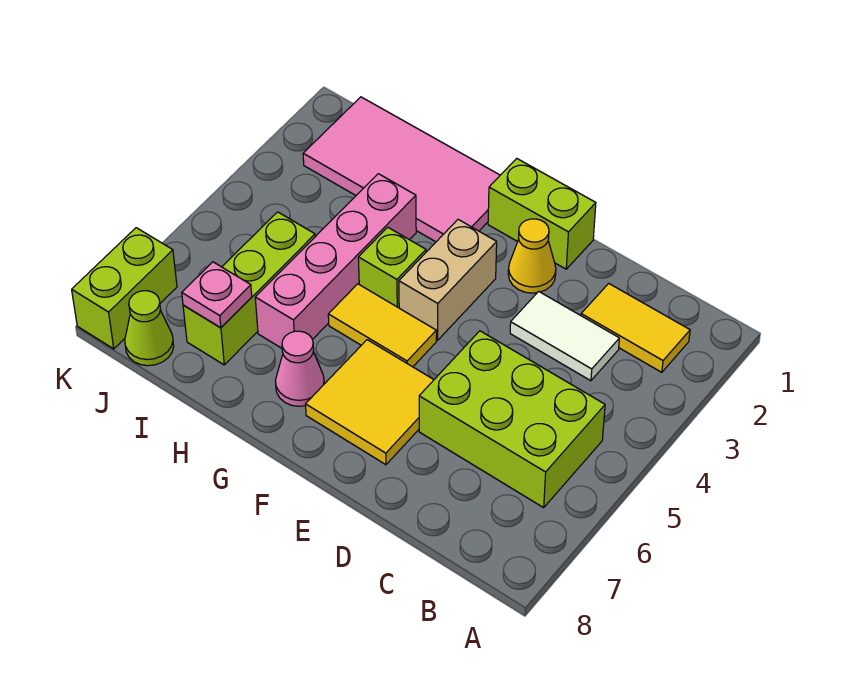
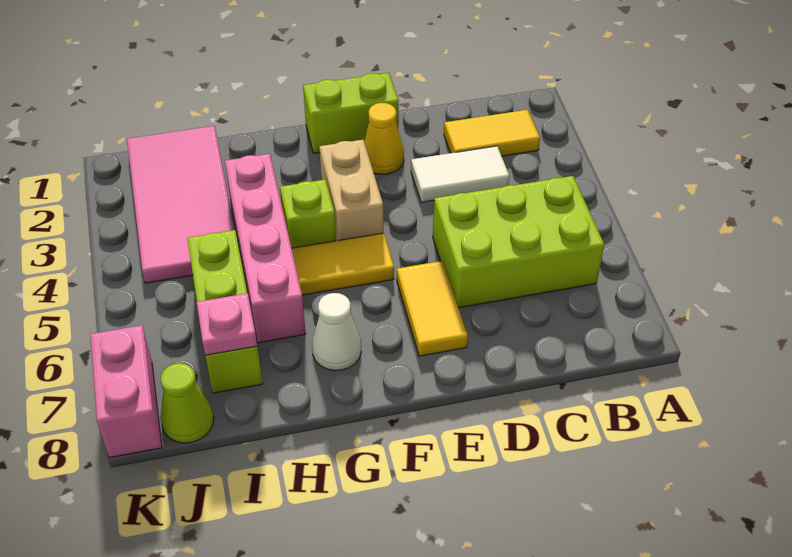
yellow 2x2 tile [306,340,434,465] -> yellow 1x2 tile [397,261,468,356]
pink 2x4 tile [303,97,500,242] -> pink 2x4 tile turned to [127,126,234,283]
pink 1x1 cone [275,331,324,406] -> white 1x1 cone [312,293,361,371]
lime 1x2 brick [72,228,177,349] -> pink 1x2 brick [90,325,162,458]

